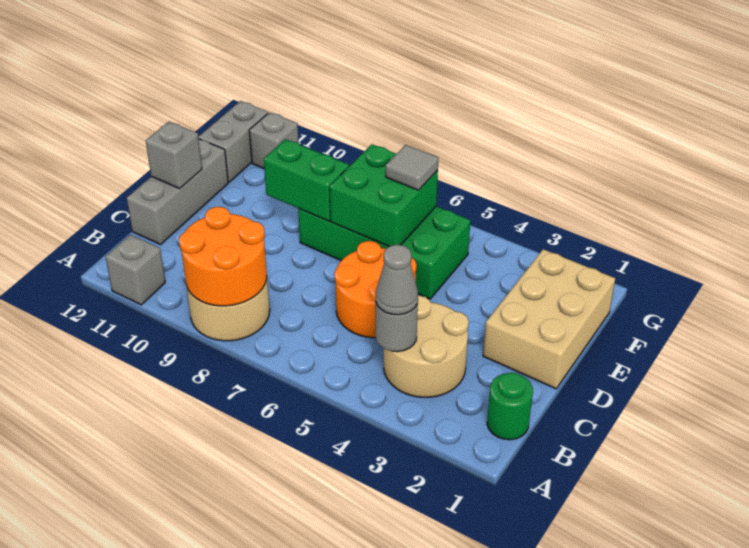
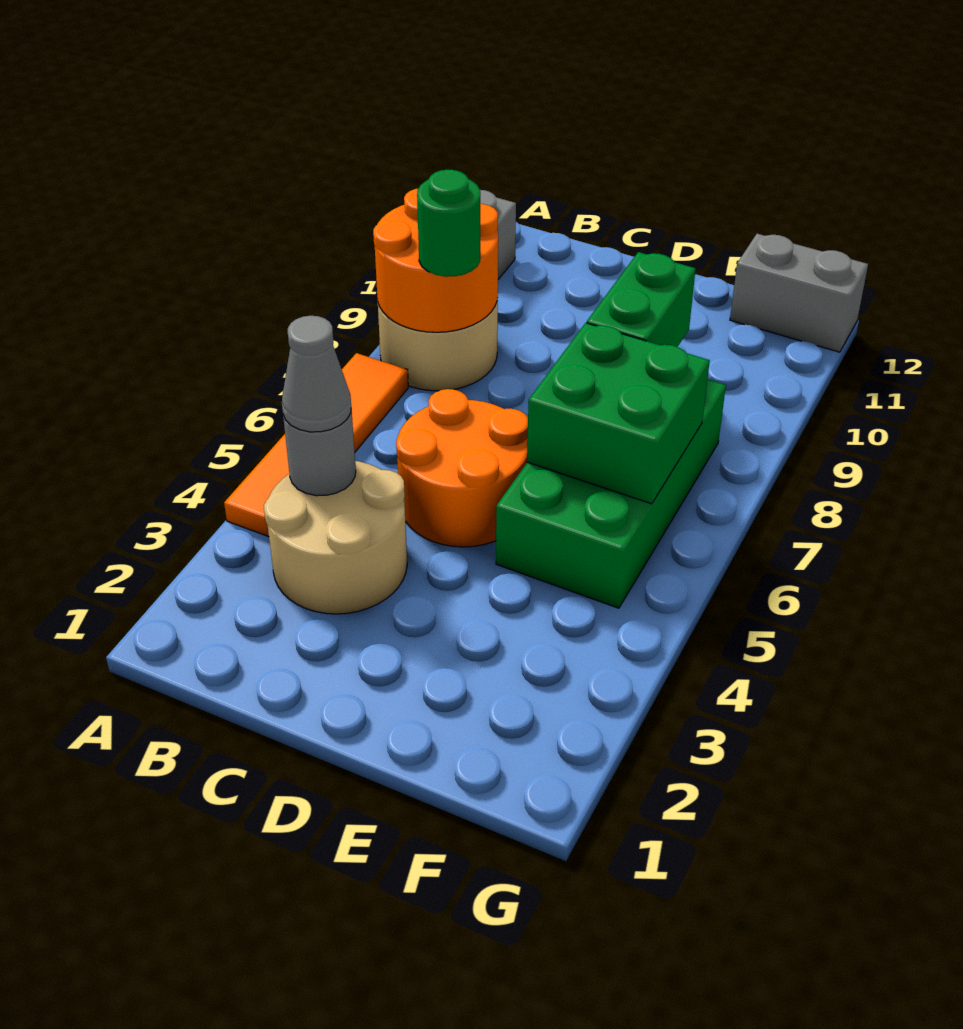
none -> orange 1x4 tile [224,353,408,537]
green 1x1 round brick [487,373,533,440] -> green 1x1 round brick moved to [417,170,480,277]
grey 1x3 brick [127,139,228,245] -> none
tan 2x3 brick [483,249,615,389] -> none
grey 1x1 brick [146,122,202,188] -> none
grey 1x1 tile [386,145,438,190] -> none
grey 1x1 brick [249,112,299,168] -> none

